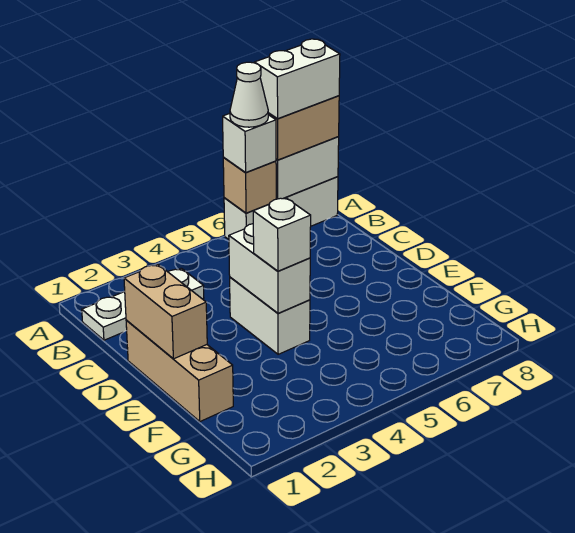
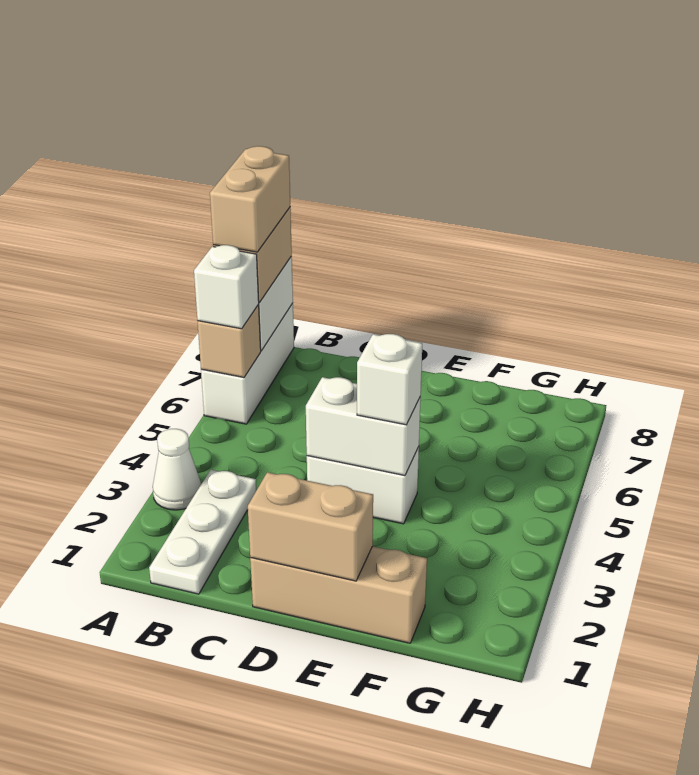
white 1x1 cone [230,62,268,127] -> white 1x1 cone moved to [153,429,201,510]
white 1x2 brick [254,39,340,119] -> tan 1x2 brick [210,146,290,252]

